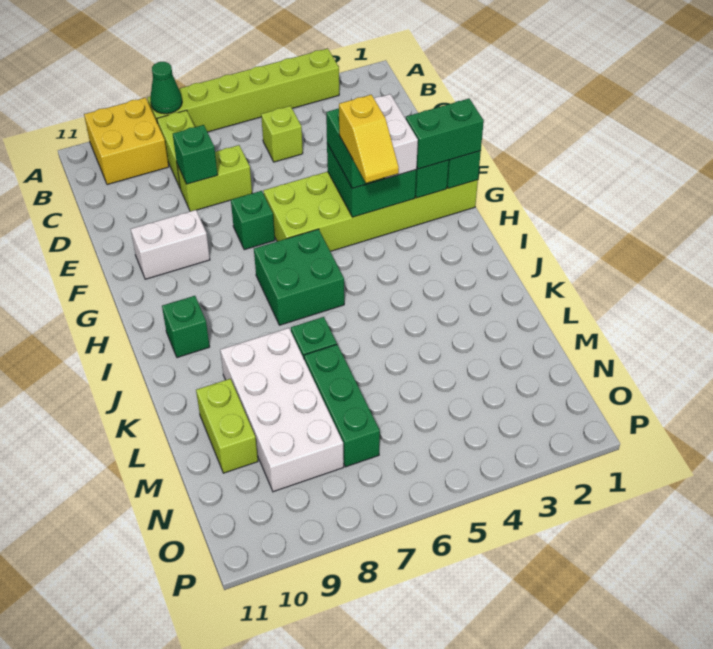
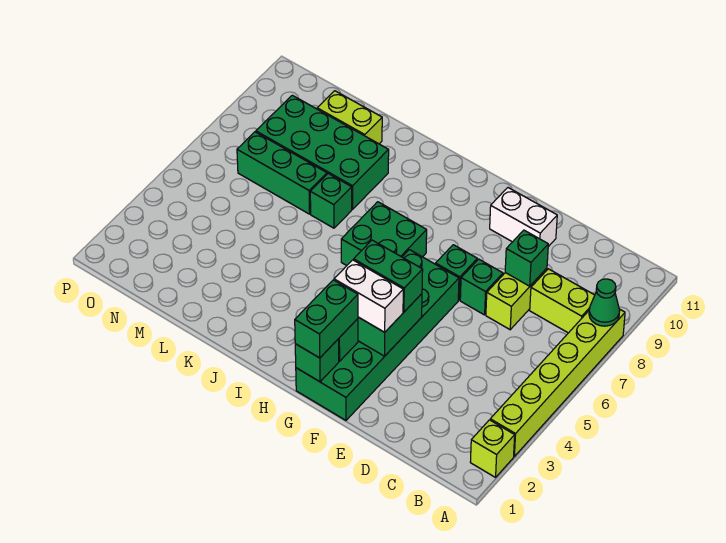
yellow 2x2 brick [84,98,169,185] -> none
lime 1x1 brick [261,106,303,162] -> lime 1x1 brick moved to [470,420,515,477]
lime 2x6 brick [263,172,478,251] -> green 2x6 brick [296,250,459,420]
white 1x2 brick [131,210,210,279] -> white 1x2 brick turned to [490,188,557,247]
yellow 1x2 slope [339,95,399,183] -> none
green 1x1 brick [162,296,210,358] -> green 1x1 brick moved to [460,259,503,315]
white 2x4 brick [220,328,344,492] -> green 2x4 brick [256,95,389,209]

